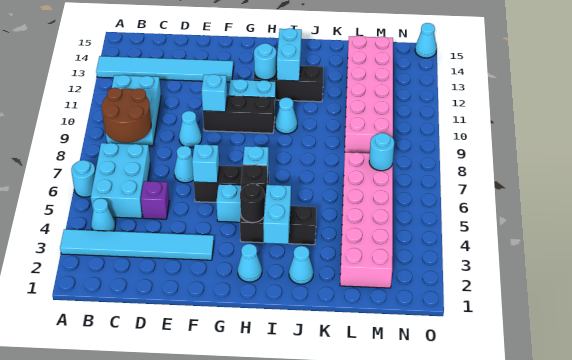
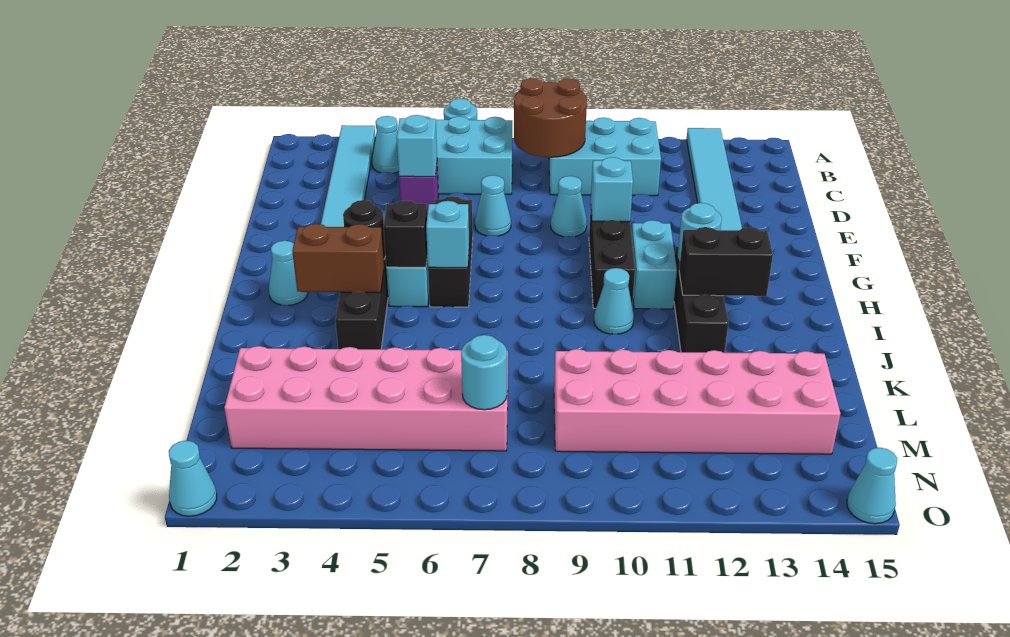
cyan 1x1 brick [192,144,219,183] -> cyan 1x1 brick moved to [397,115,437,177]
cyan 1x2 brick [263,185,291,244] -> brown 1x2 brick [292,224,384,293]
cyan 1x2 brick [277,28,302,81] -> black 1x2 brick [679,227,773,296]
cyan 1x1 cone [289,246,313,284] -> cyan 1x1 cone moved to [169,440,217,516]

